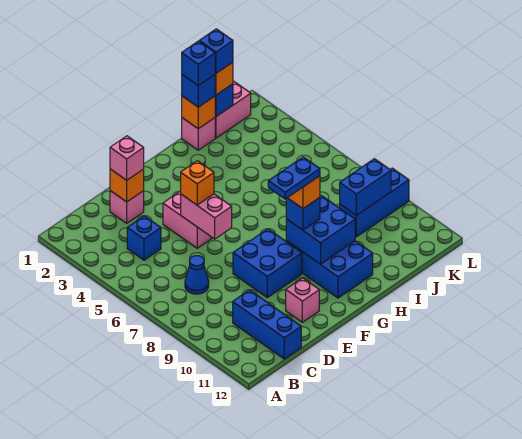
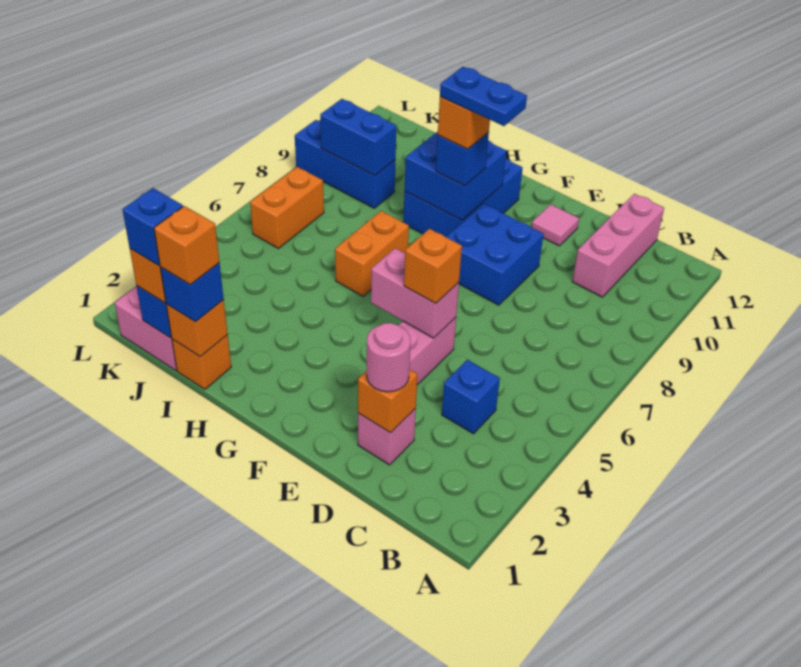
blue 1x1 cone [185,256,209,294] -> none
blue 1x3 brick [233,290,301,359] -> pink 1x3 brick [572,194,664,297]
pink 1x1 brick [110,136,144,180] -> pink 1x1 round brick [367,323,411,392]
pink 1x2 brick [181,194,232,239] -> pink 1x2 brick turned to [371,248,459,338]
pink 1x1 brick [286,278,319,322] -> pink 1x1 tile [532,204,579,246]
none -> orange 1x2 brick [335,211,409,296]
pink 1x1 brick [182,118,215,150] -> orange 1x1 brick [172,335,231,389]
blue 1x1 brick [182,41,215,85] -> orange 1x1 brick [154,206,219,284]
none -> orange 1x2 brick [250,167,324,248]

